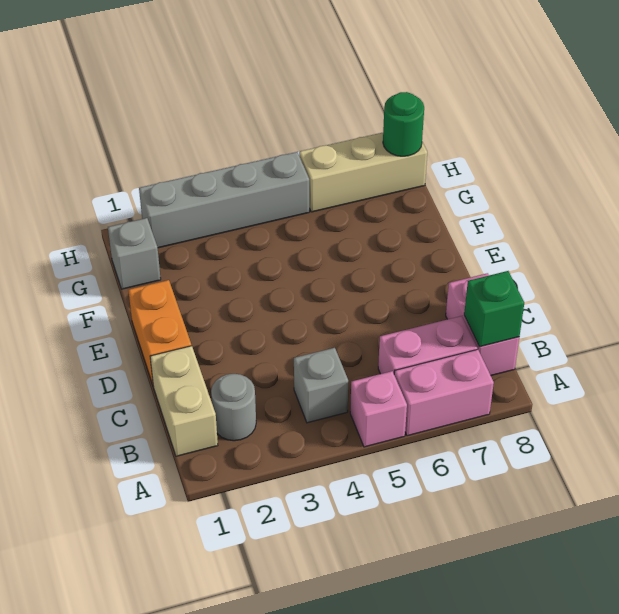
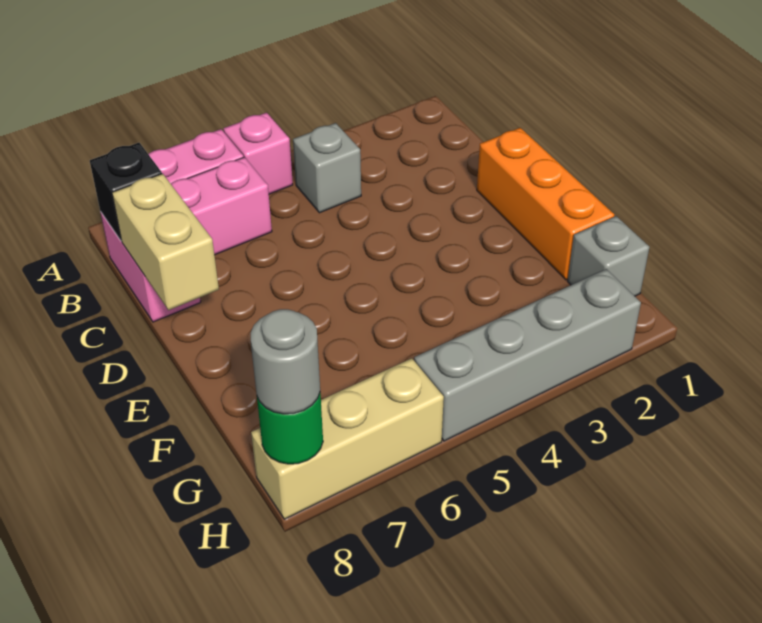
tan 1x2 brick [150,346,218,456] -> tan 1x2 brick moved to [112,174,219,310]
grey 1x1 round brick [211,374,256,441] -> grey 1x1 round brick moved to [251,309,320,414]
green 1x1 brick [464,271,524,347] -> black 1x1 brick [90,143,162,241]
orange 1x2 brick [128,280,191,385] -> orange 1x3 brick [477,128,614,280]

